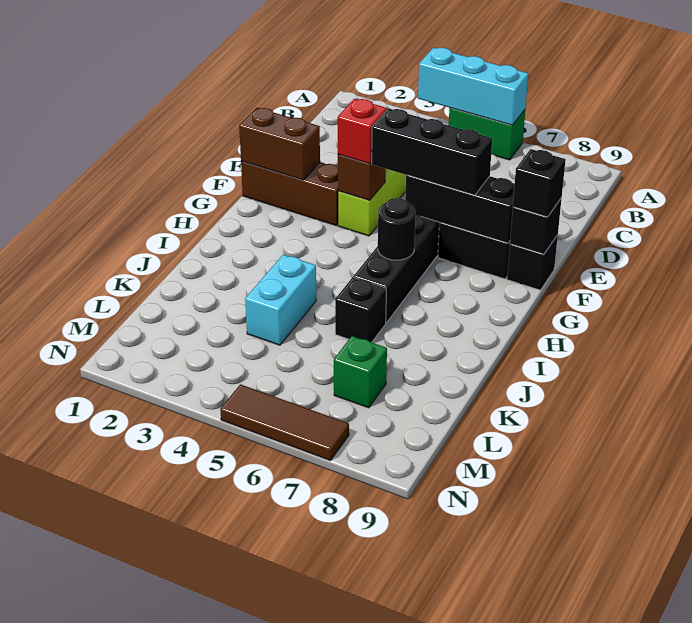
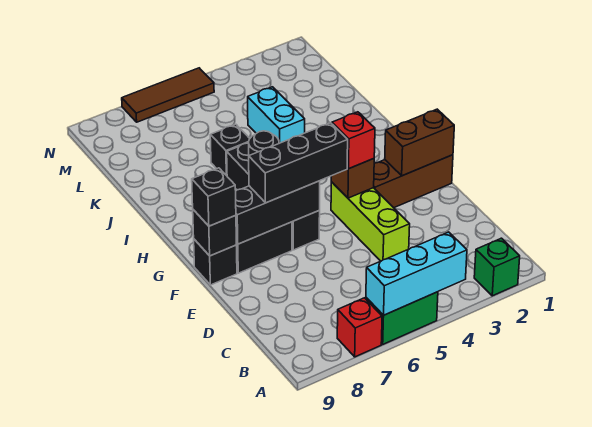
none -> red 1x1 brick [337,298,382,357]
green 1x1 brick [334,336,387,408] -> green 1x1 brick moved to [474,238,520,296]

